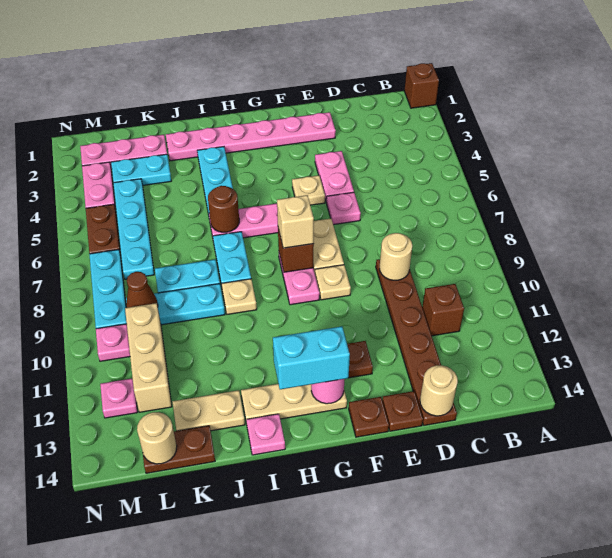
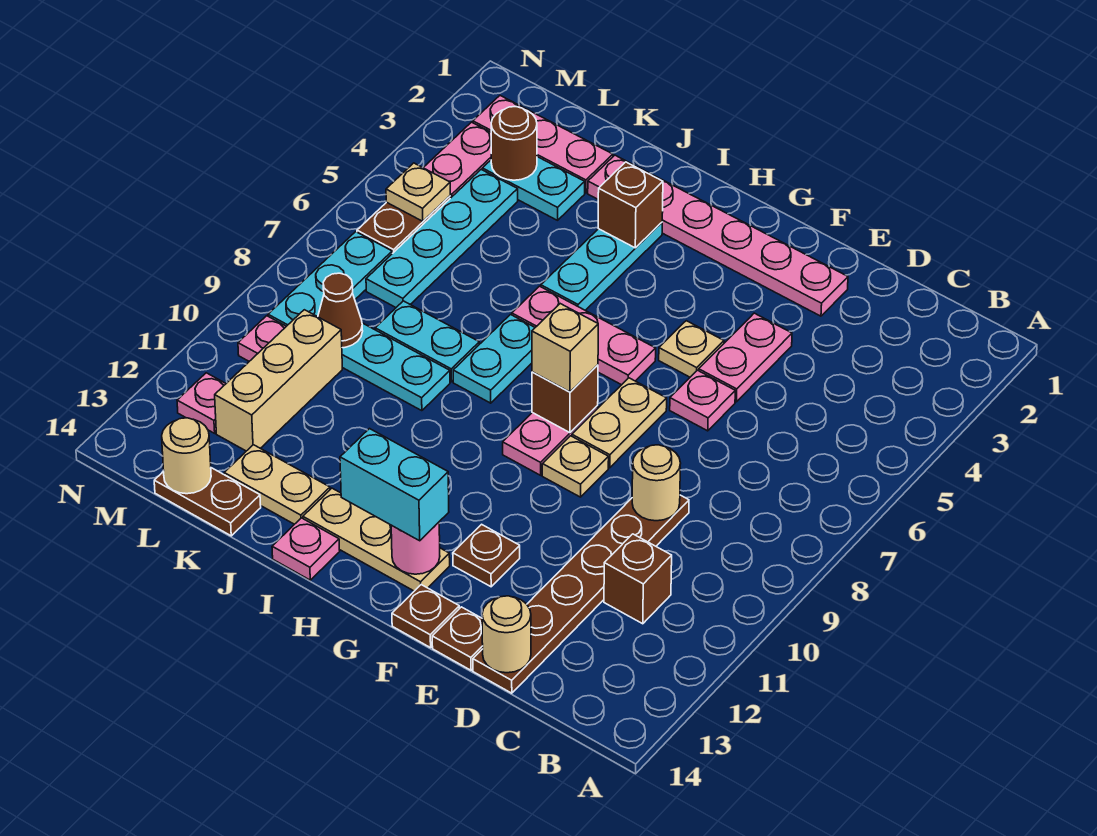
brown 1x1 brick [404,63,439,108] -> brown 1x1 brick moved to [598,162,663,248]
brown 1x1 round brick [208,186,239,232] -> brown 1x1 round brick moved to [491,107,537,180]
tan 1x1 plate [222,279,257,314] -> tan 1x1 plate moved to [386,163,450,221]

